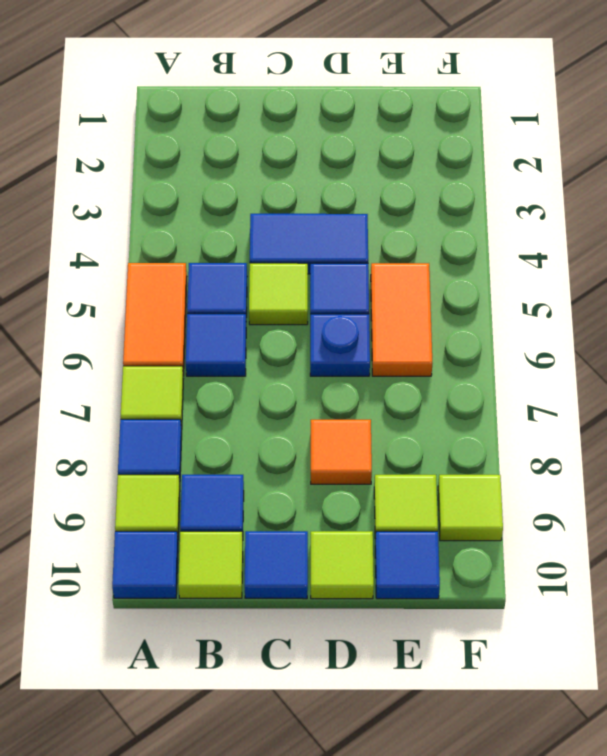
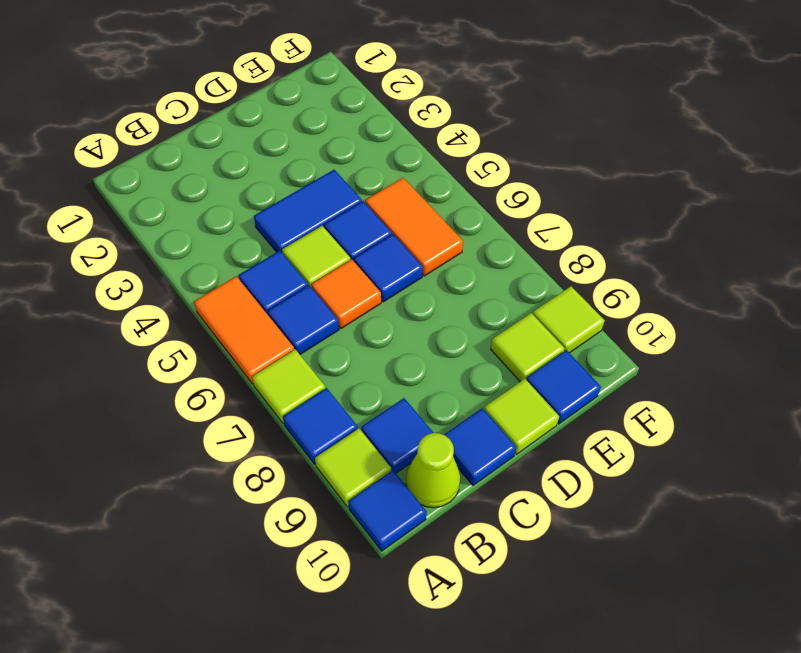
lime 1x1 tile [178,531,243,598] -> lime 1x1 cone [406,433,460,508]
blue 1x1 plate [310,314,370,376] -> blue 1x1 tile [354,234,423,302]
orange 1x1 tile [311,420,372,484] -> orange 1x1 tile moved to [311,259,381,328]

